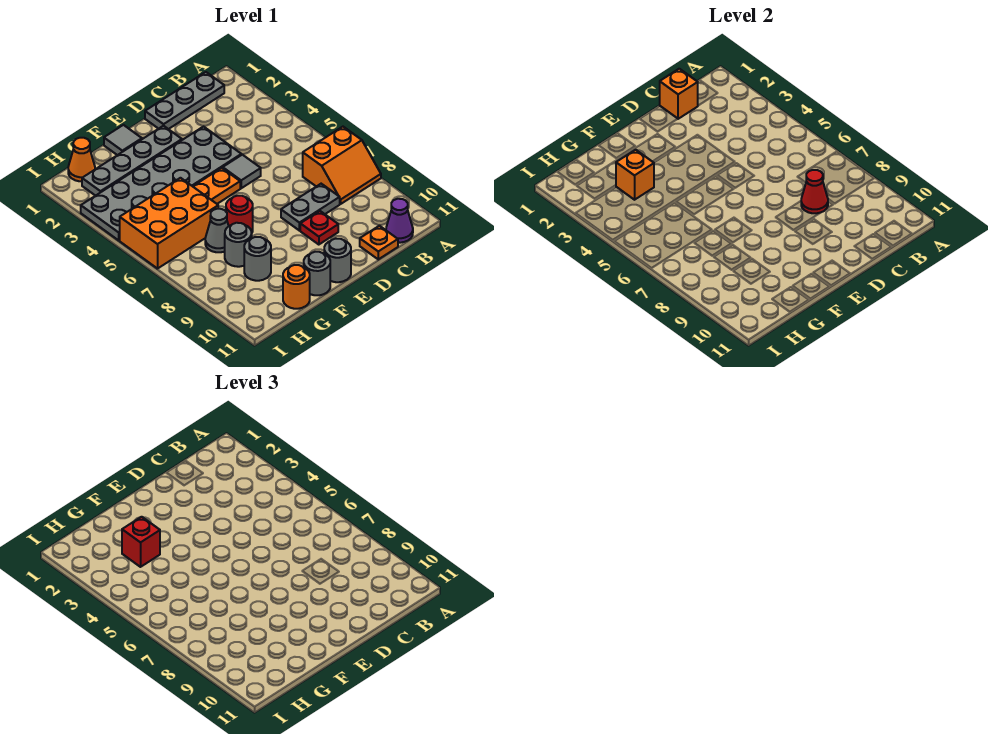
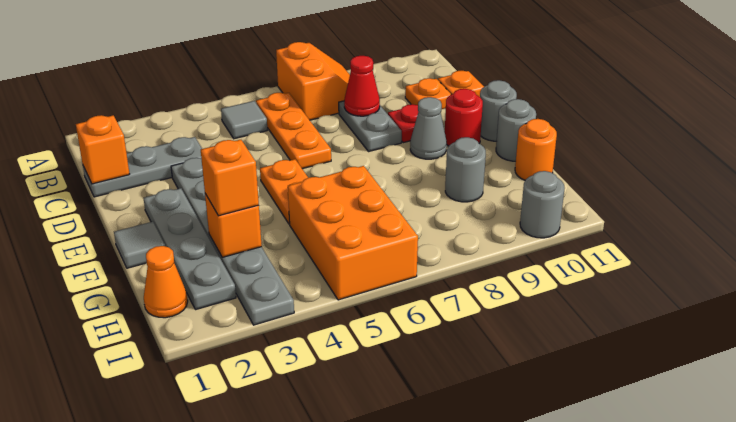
grey 1x3 plate [145,72,224,129] -> grey 1x3 plate turned to [83,137,202,197]
none -> orange 1x3 plate [256,93,331,169]
purple 1x1 cone [386,199,413,243] -> none
none -> orange 1x1 plate [405,78,451,109]
grey 2x6 plate [81,127,241,240] -> grey 1x6 plate [171,158,294,325]
grey 1x1 tile [223,155,261,188] -> grey 1x1 tile moved to [221,101,267,139]
red 1x1 round brick [226,196,253,232] -> red 1x1 round brick moved to [445,89,483,146]
red 1x1 brick [122,517,160,567] -> orange 1x1 brick [201,140,259,216]
grey 1x1 cone [205,209,229,252] -> grey 1x1 cone moved to [410,97,447,159]
grey 1x1 round brick [225,223,252,267] -> grey 1x1 round brick moved to [520,171,564,238]

